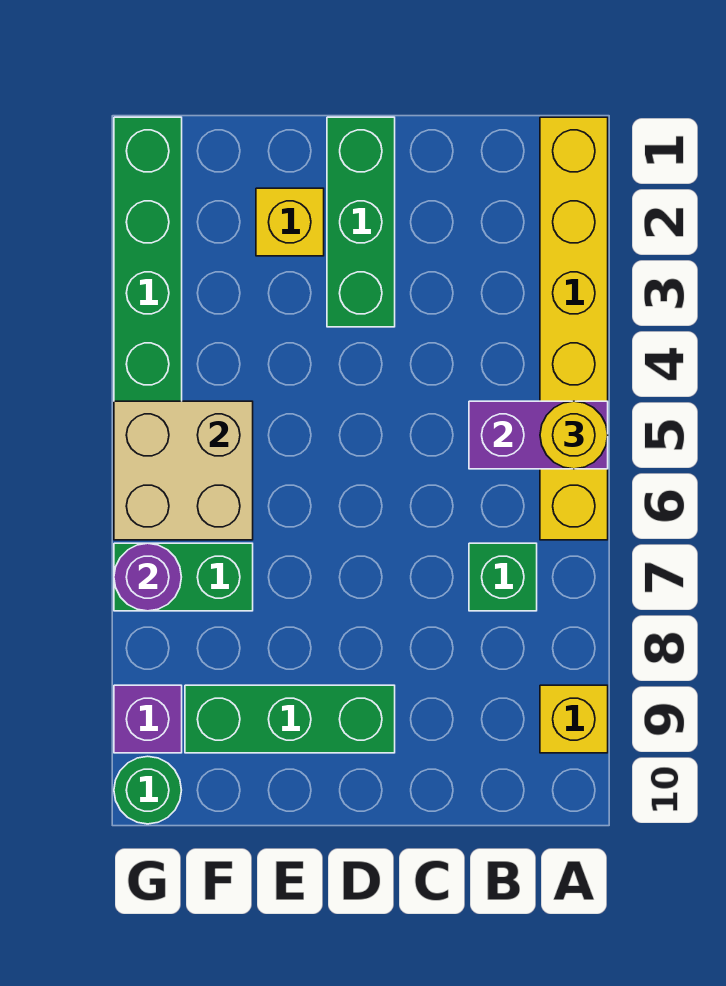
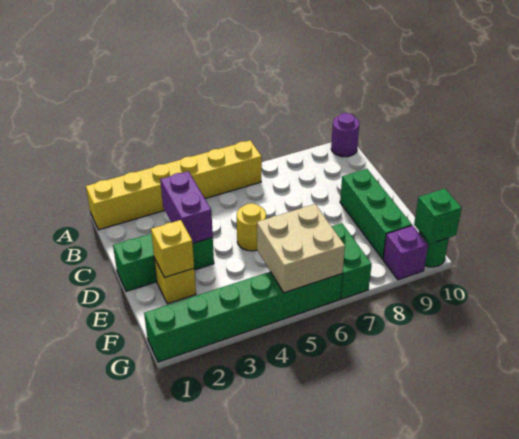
purple 1x2 brick [469,401,608,469] -> purple 1x2 brick moved to [160,171,213,243]
yellow 1x1 round brick [540,401,608,469] -> yellow 1x1 round brick moved to [237,203,266,251]
yellow 1x1 brick [540,685,608,753] -> yellow 1x1 brick moved to [151,220,194,277]
green 1x1 brick [469,543,537,611] -> green 1x1 brick moved to [414,189,462,244]
purple 1x1 round brick [114,543,181,611] -> purple 1x1 round brick moved to [331,113,359,157]

